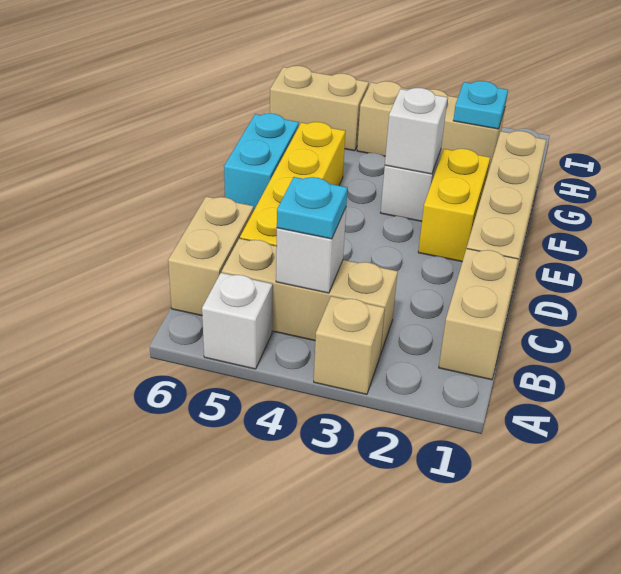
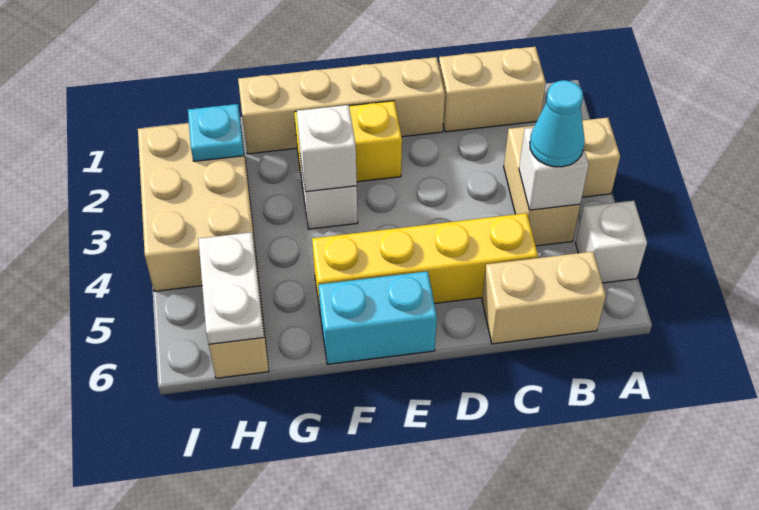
tan 1x3 brick [222,238,398,355] -> tan 1x2 brick [504,126,580,246]
cyan 1x1 plate [277,177,348,239] -> cyan 1x1 cone [530,80,585,167]
tan 1x3 brick [357,81,505,172] -> tan 2x3 brick [138,122,258,291]
none -> white 1x2 plate [198,232,264,344]

